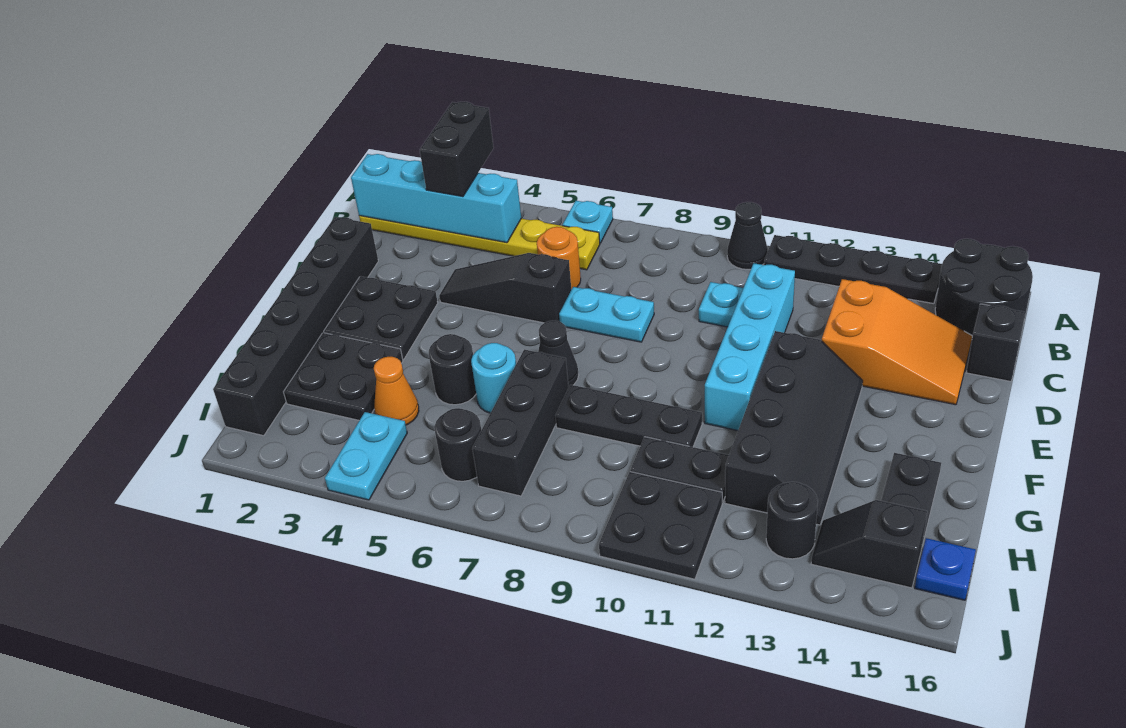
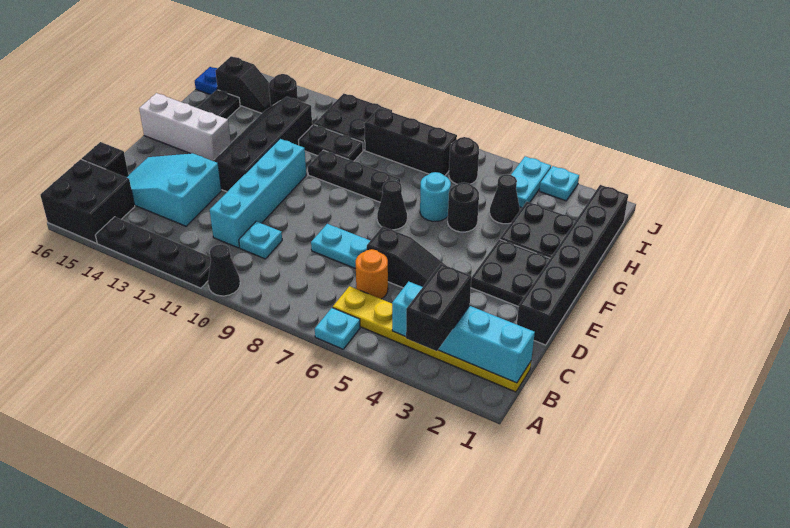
black 2x2 round brick [935,239,1033,337] -> black 2x2 brick [40,159,135,243]
orange 2x3 slope [822,279,972,405] -> cyan 2x3 slope [126,153,222,226]
none -> white 1x3 brick [139,93,231,161]
black 1x3 brick [472,349,569,496] -> black 1x3 brick turned to [364,108,457,176]
orange 1x1 cone [374,357,419,425] -> black 1x1 cone [490,174,520,224]
none -> cyan 1x1 plate [540,166,579,201]

